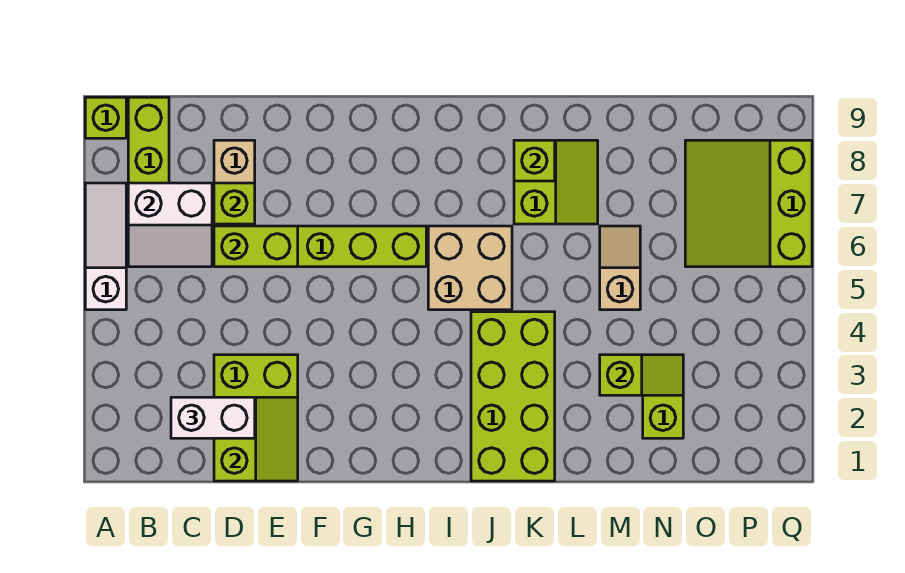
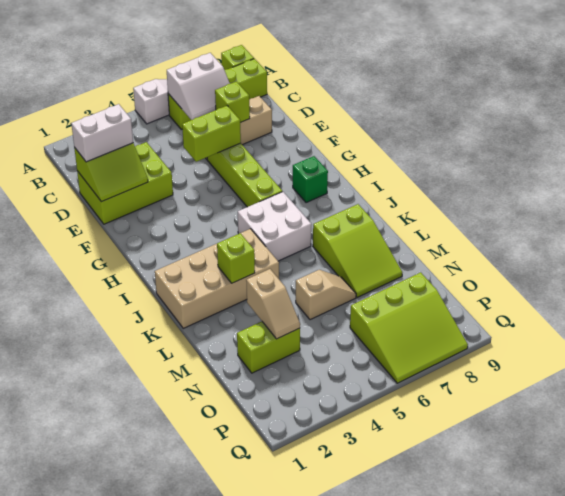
white 2x2 slope [128,183,212,267] -> white 2x2 slope turned to [167,53,230,120]
white 1x2 brick [171,397,255,438] -> white 1x2 brick turned to [71,104,133,162]
lime 1x2 brick [214,226,298,267] -> lime 1x2 brick turned to [182,106,241,162]
none -> green 1x1 brick [293,156,328,203]
tan 2x2 brick [428,226,512,310] -> white 2x2 brick [238,192,311,261]
lime 2x4 brick [471,312,555,481] -> tan 2x4 brick [155,229,279,328]
lime 2x2 slope [514,140,598,224] -> lime 2x3 slope [313,204,402,297]
lime 1x1 brick [514,140,555,181] -> lime 1x1 brick moved to [217,233,255,283]
lime 1x2 slope [600,355,683,395] -> tan 1x2 slope [246,269,300,339]
lime 3x3 slope [685,140,812,267] -> lime 3x3 slope turned to [350,272,468,383]

